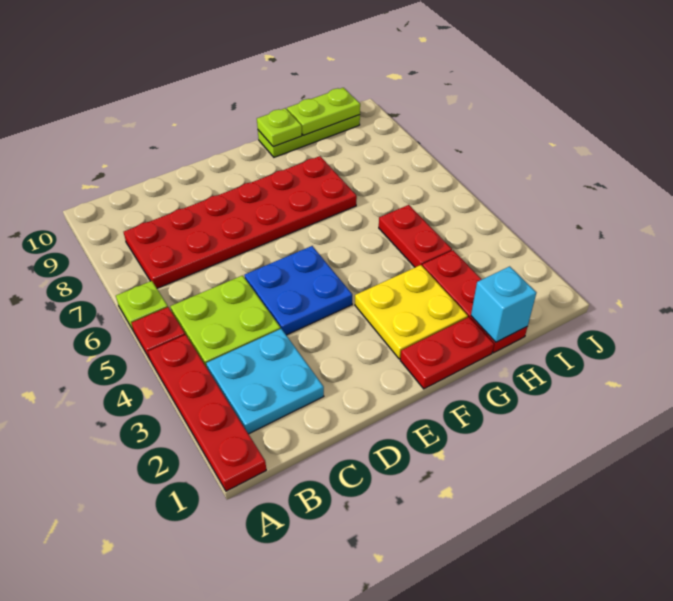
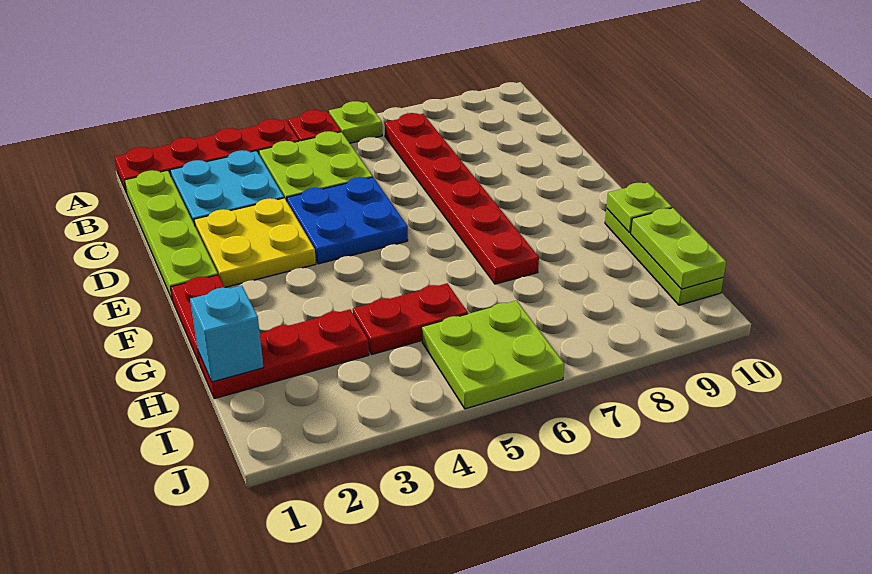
none -> lime 1x4 plate [124,170,218,301]
red 2x6 plate [124,156,357,288] -> red 1x6 plate [385,113,539,284]
yellow 2x2 plate [355,265,468,359] -> yellow 2x2 plate moved to [194,198,316,288]
none -> lime 2x2 plate [422,301,564,409]

